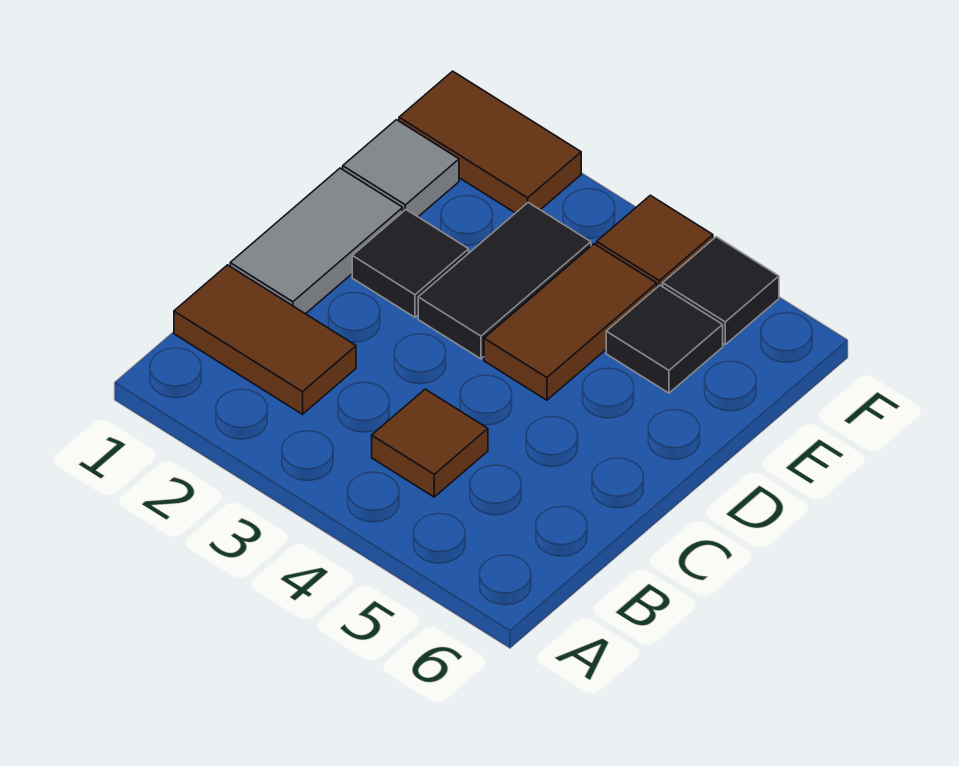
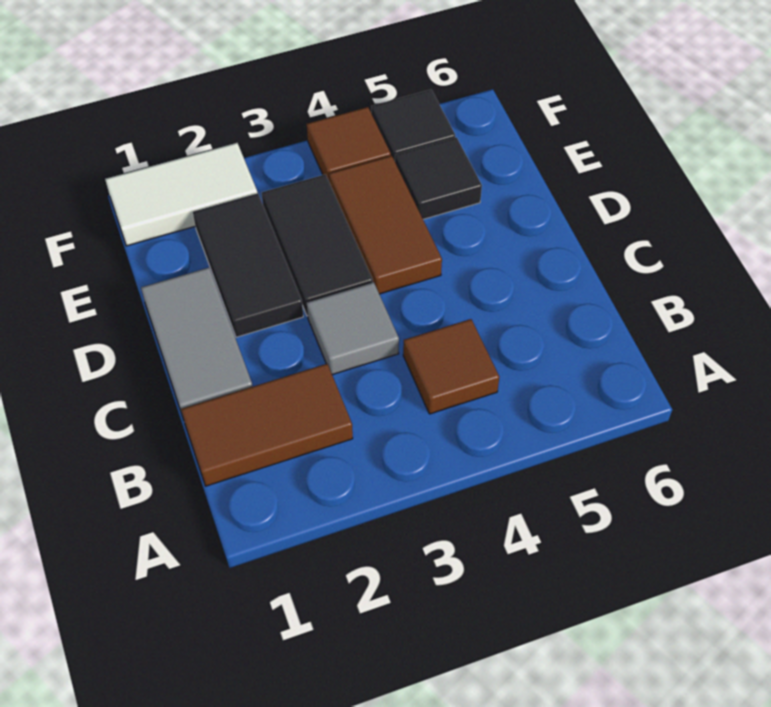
black 1x1 tile [352,210,469,317] -> black 1x2 tile [193,193,303,337]
grey 1x1 tile [343,120,459,217] -> grey 1x1 tile moved to [307,282,399,375]
brown 1x2 tile [399,71,581,213] -> white 1x2 tile [105,143,257,246]

